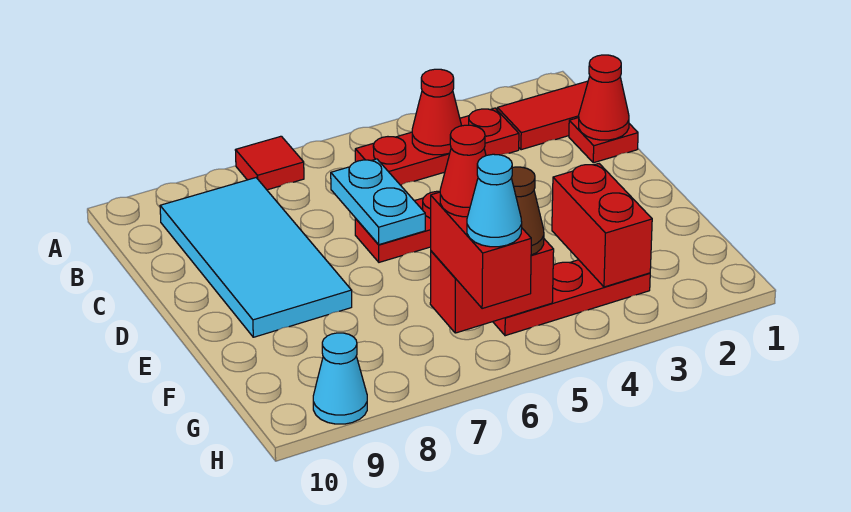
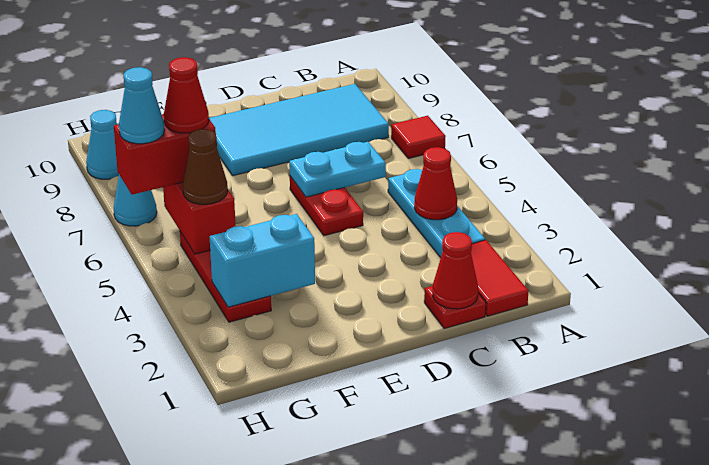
red 1x3 plate [355,108,519,185] -> cyan 1x3 plate [388,169,485,258]
red 1x2 brick [552,164,652,287] -> cyan 1x2 brick [210,214,315,307]
none -> cyan 1x1 cone [114,175,157,226]

